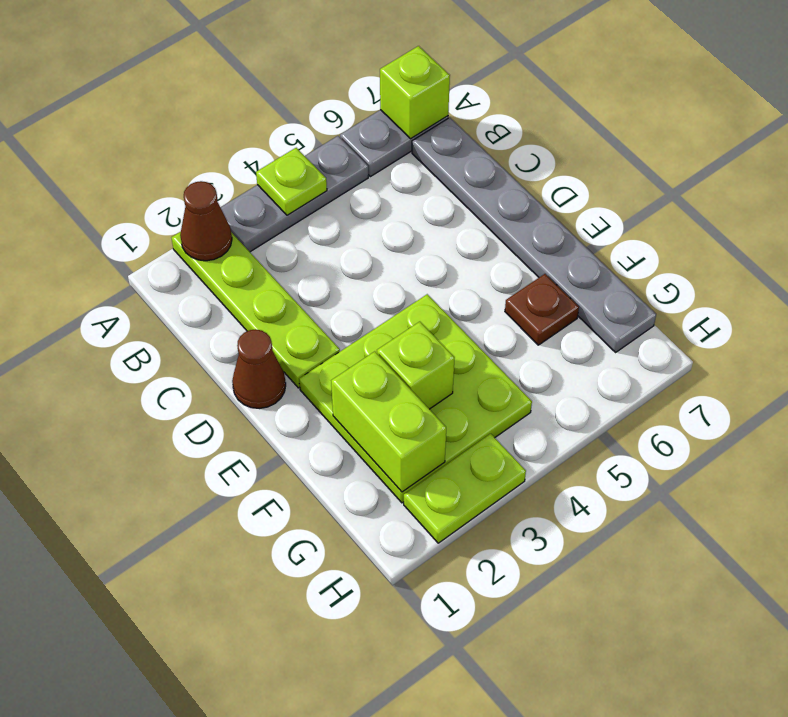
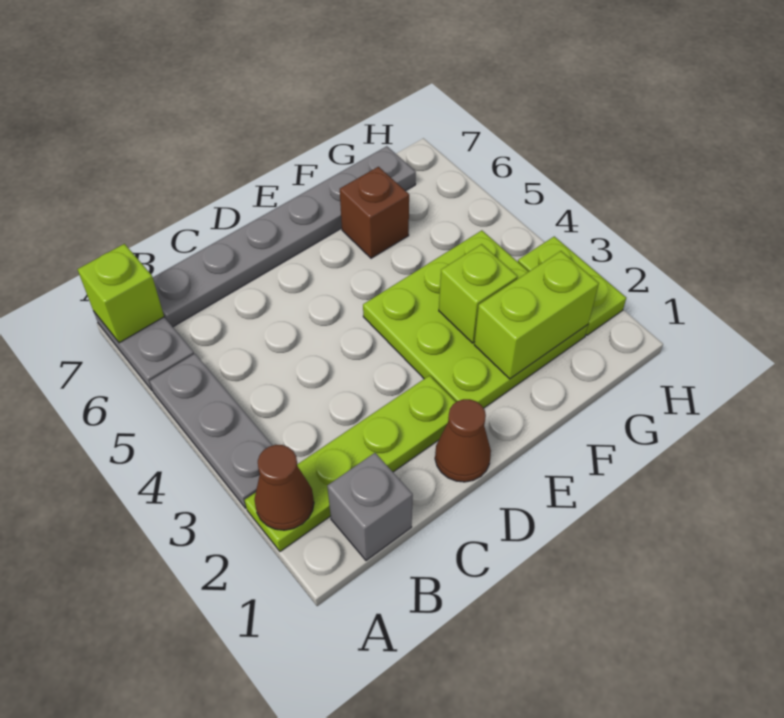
lime 1x1 plate [256,148,327,215] -> none
none -> grey 1x1 brick [327,453,413,561]
brown 1x1 plate [505,274,579,345] -> brown 1x1 brick [340,167,409,258]

